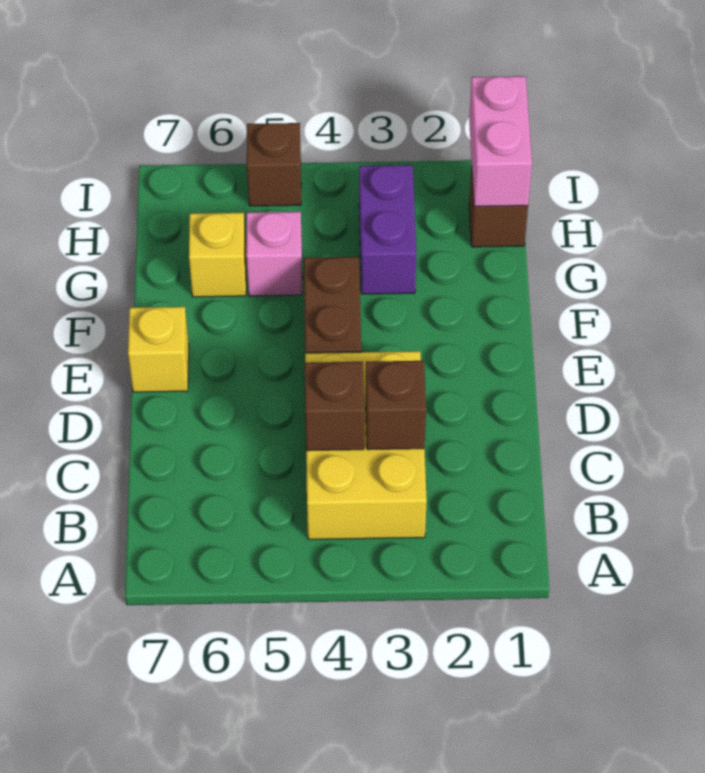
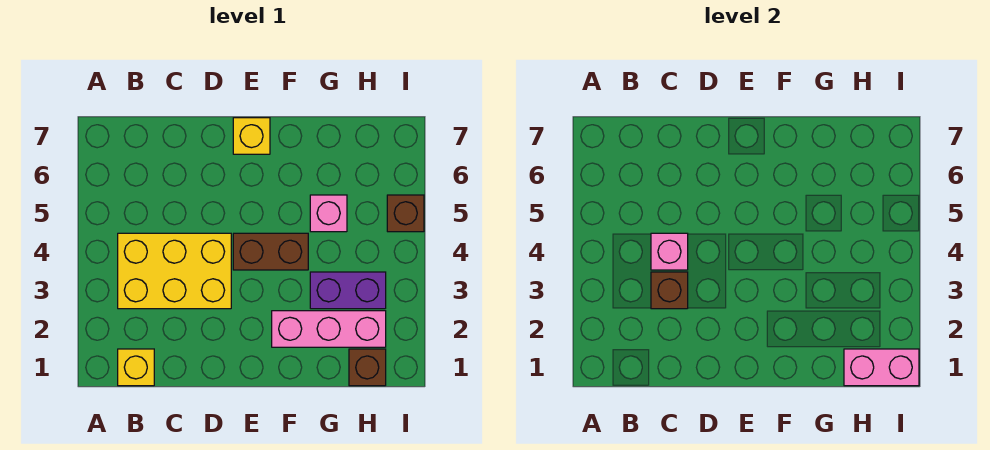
brown 1x1 brick [305,362,364,451] -> pink 1x1 brick [651,233,688,270]
none -> pink 1x3 brick [272,311,386,347]
yellow 1x1 brick [189,213,246,297] -> yellow 1x1 brick moved to [118,349,154,386]

